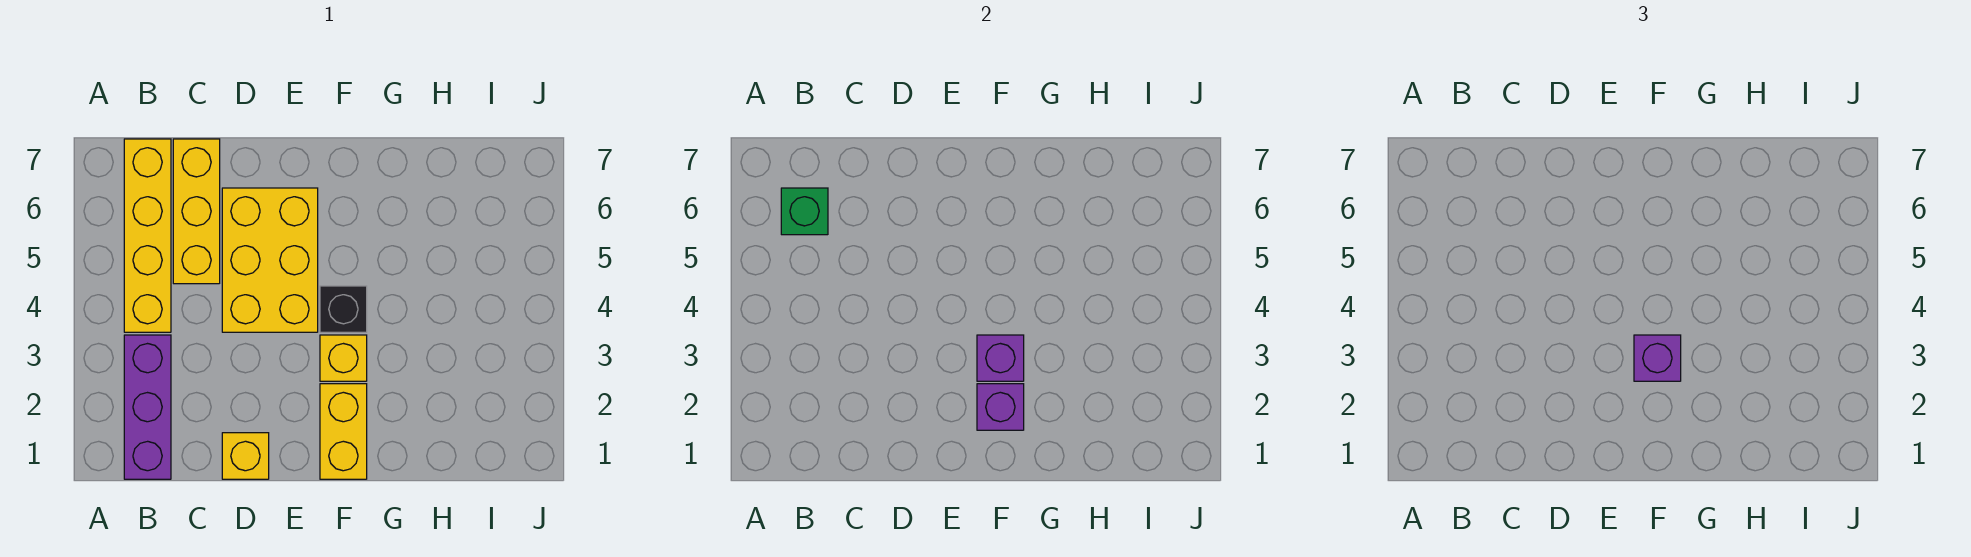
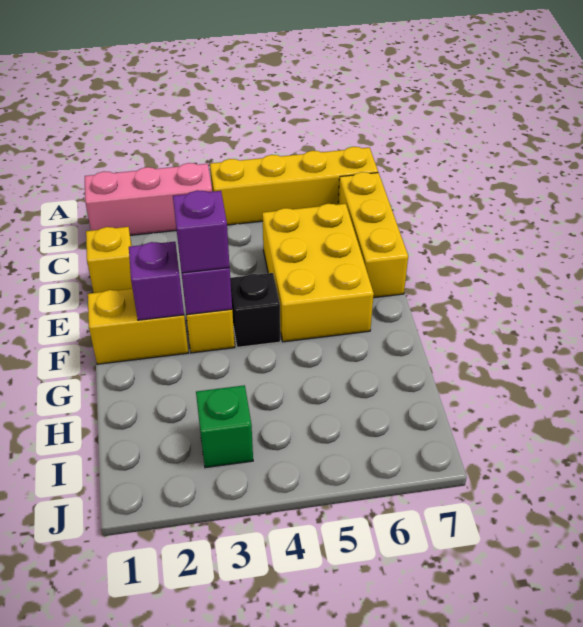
purple 1x3 brick [124,335,171,479] -> pink 1x3 brick [85,163,212,235]
green 1x1 brick [781,188,828,235] -> green 1x1 brick moved to [196,385,253,468]
yellow 1x3 brick [173,139,220,284] -> yellow 1x3 brick turned to [338,172,408,298]
yellow 2x3 brick [222,188,318,332] -> yellow 2x3 brick turned to [262,204,374,342]

